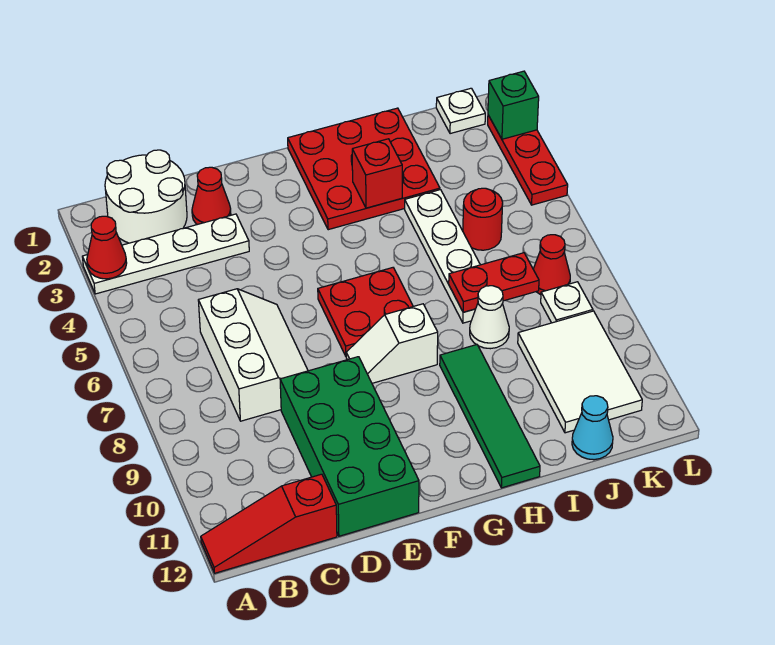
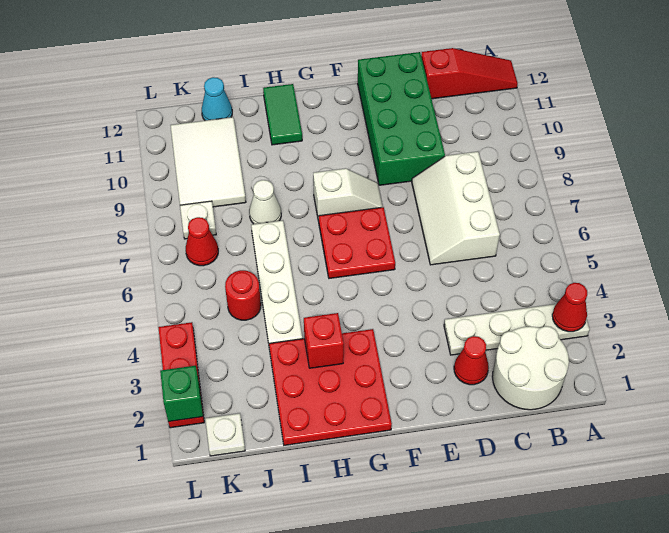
green 1x4 tile [440,345,540,488] -> green 1x2 tile [263,84,302,145]
red 1x2 plate [449,253,539,312] -> none

